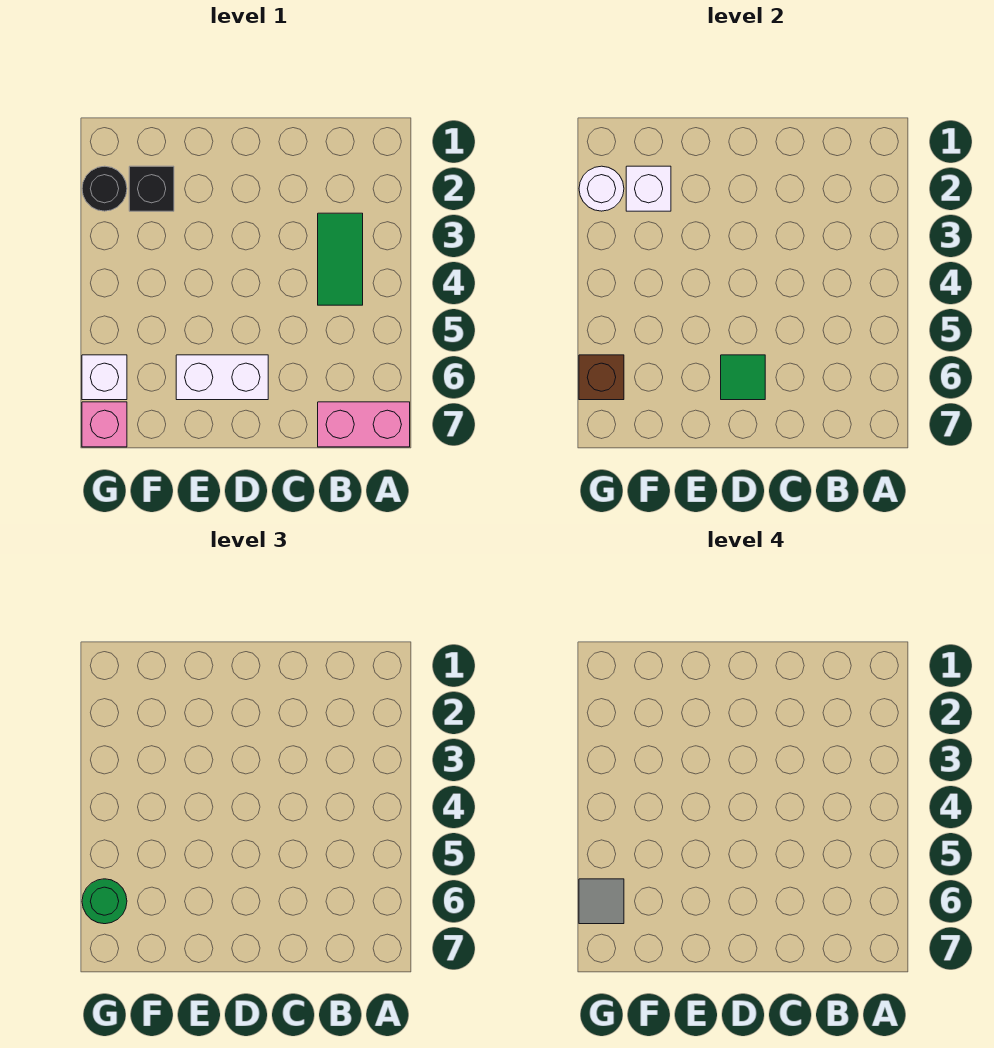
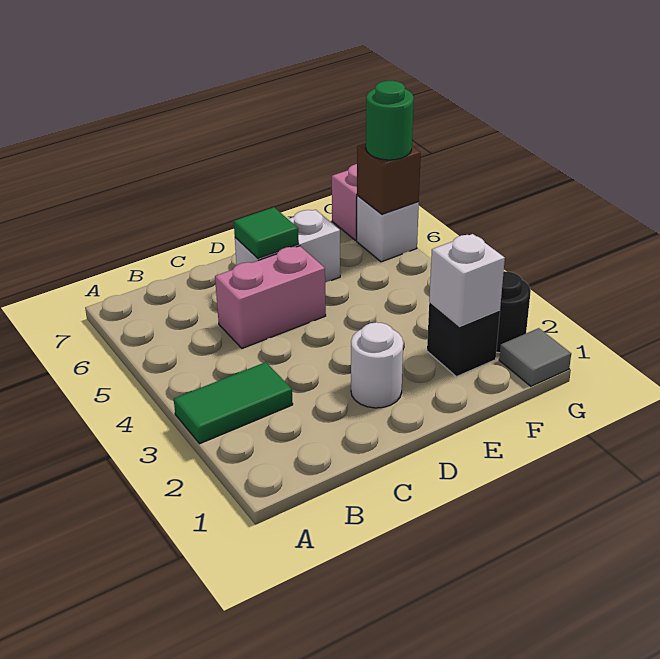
pink 1x2 brick [318,402,410,447] -> pink 1x2 brick moved to [215,246,326,348]
green 1x2 tile [318,213,363,305] -> green 1x2 tile turned to [174,362,293,444]
white 1x1 round brick [579,166,624,211] -> white 1x1 round brick moved to [351,322,403,408]
grey 1x1 tile [579,879,624,924] -> grey 1x1 tile moved to [499,328,571,386]

